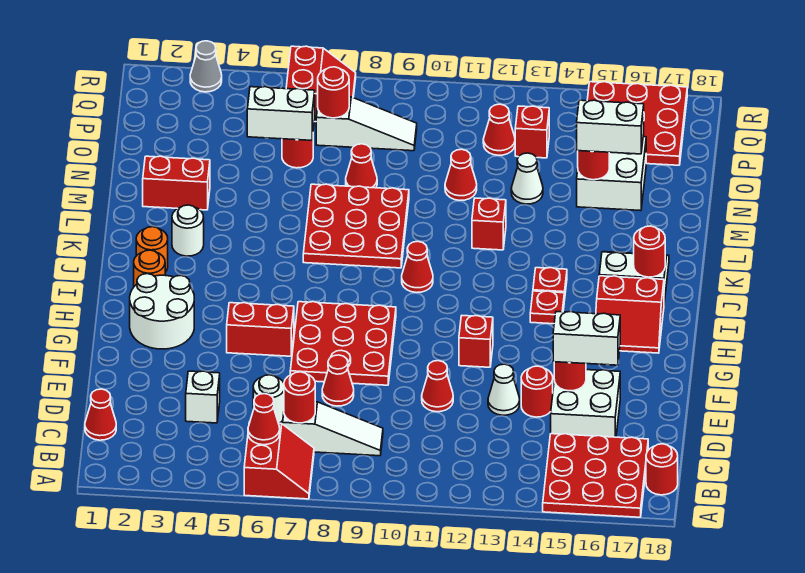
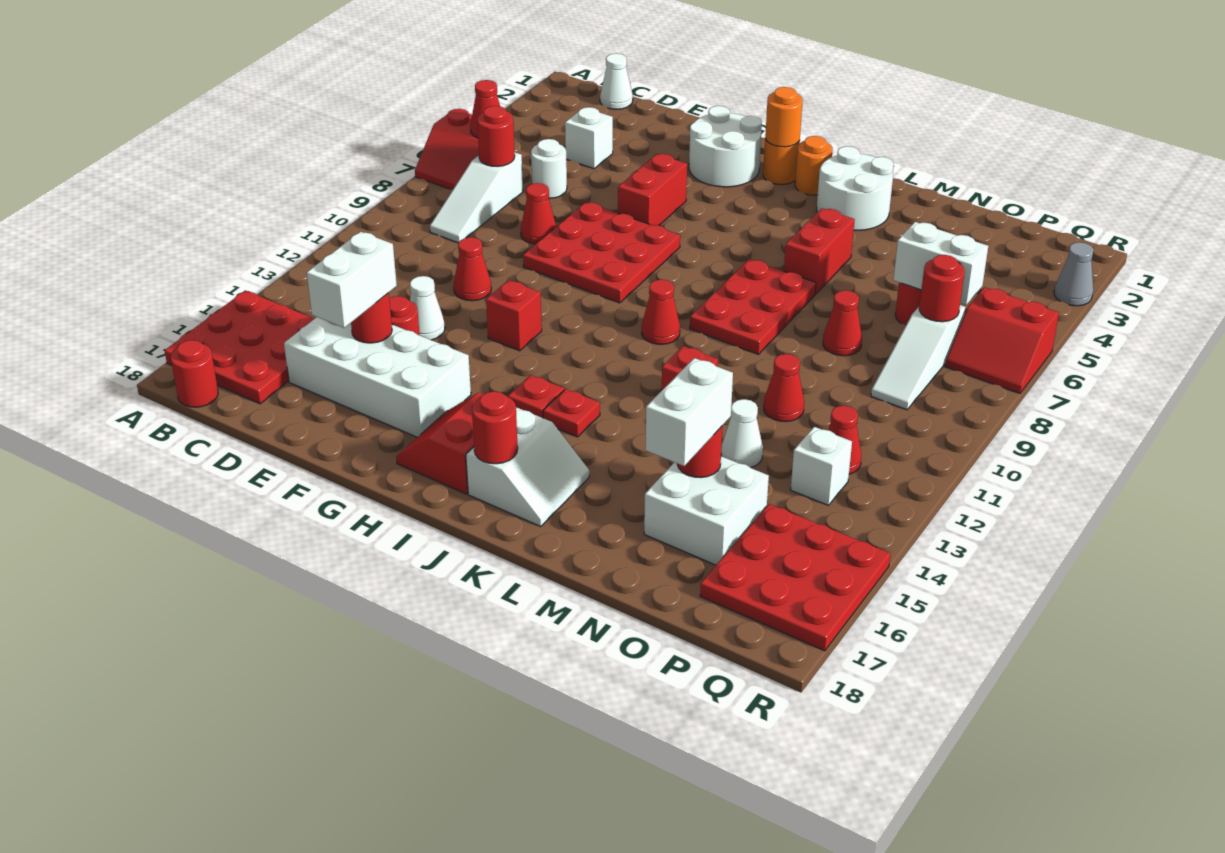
red 1x1 cone [85,389,116,440] -> white 1x1 cone [600,53,633,109]
white 2x2 brick [551,370,620,437] -> white 2x4 brick [284,317,471,437]
none -> orange 1x1 round brick [765,87,803,147]
white 1x1 round brick [172,205,204,256] -> white 2x2 round brick [817,146,894,230]
red 3x3 plate [303,184,409,268] -> red 2x3 plate [690,259,816,354]
red 1x2 brick [143,156,210,210] -> red 1x2 brick moved to [784,208,855,294]
white 1x2 brick [247,87,315,140] -> white 1x2 brick turned to [893,222,988,305]
red 1x1 brick [515,106,549,158] -> white 1x1 brick [791,427,852,505]

